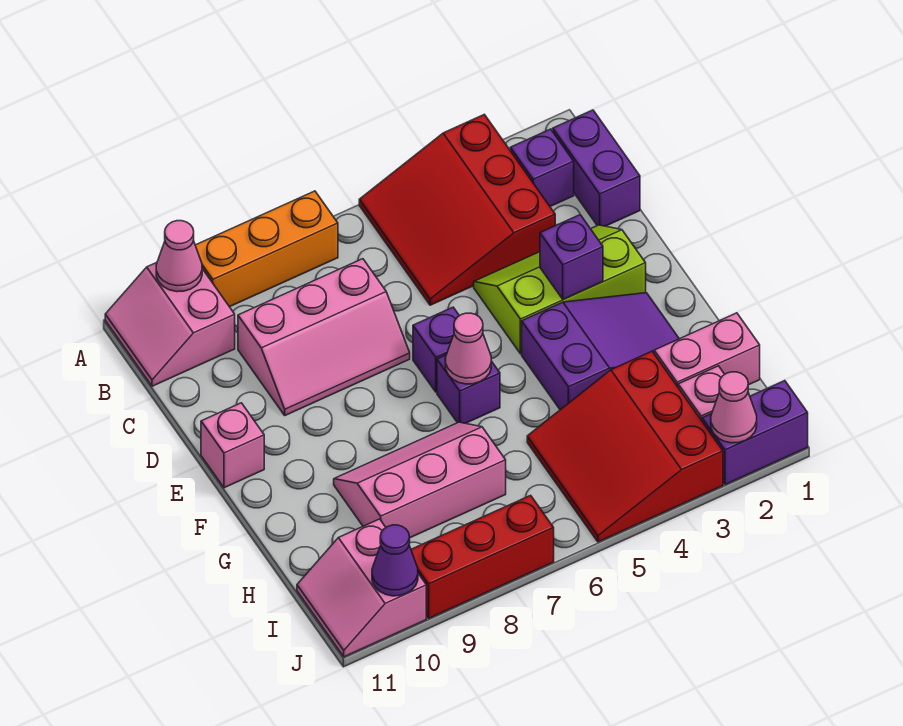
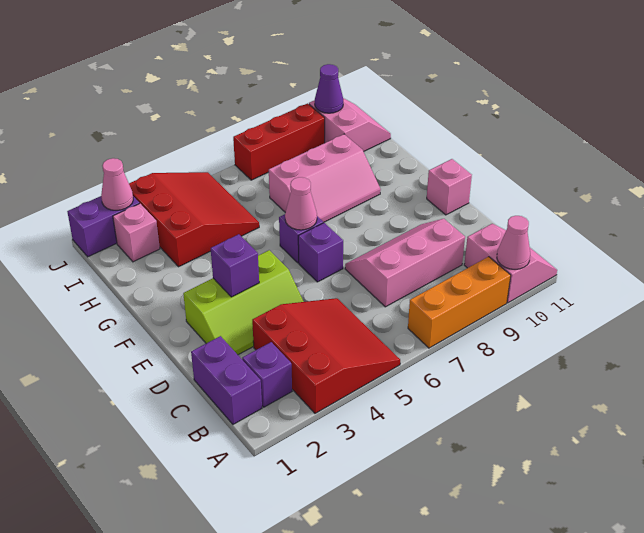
purple 2x3 slope [522,293,679,410] -> none
pink 1x2 brick [654,313,760,387] -> none

